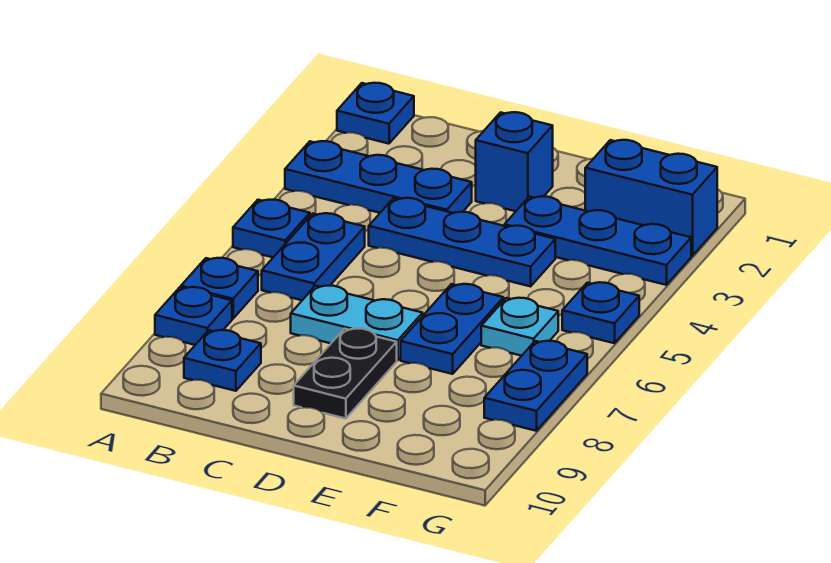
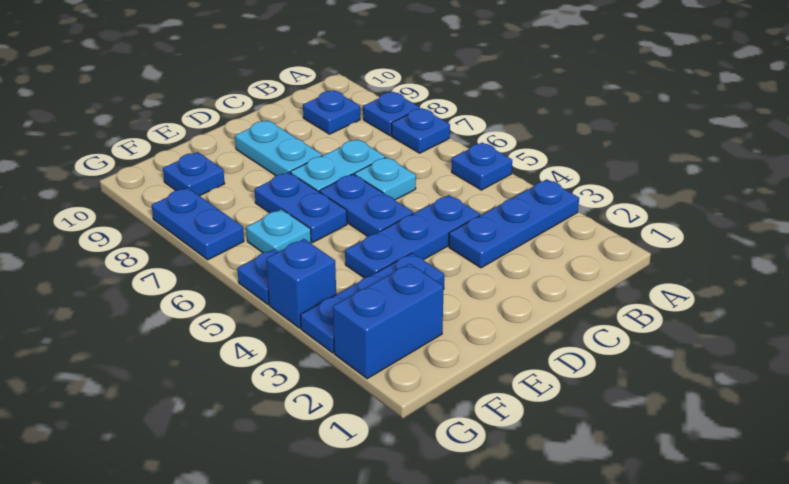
blue 1x1 plate [337,83,414,144] -> blue 1x1 plate moved to [163,152,225,196]
blue 1x2 plate [262,213,365,300] -> blue 1x2 plate moved to [320,174,413,236]
none -> cyan 1x1 plate [355,157,416,200]
blue 1x1 brick [476,112,553,211] -> blue 1x1 brick moved to [266,239,336,328]
black 1x2 plate [294,329,397,419] -> cyan 1x2 plate [235,120,322,176]

